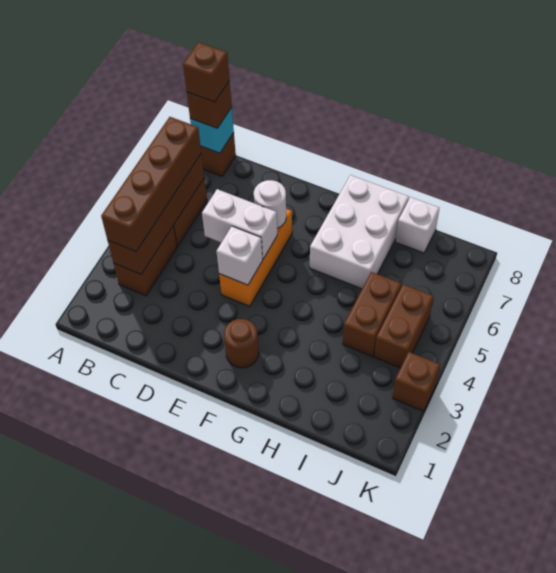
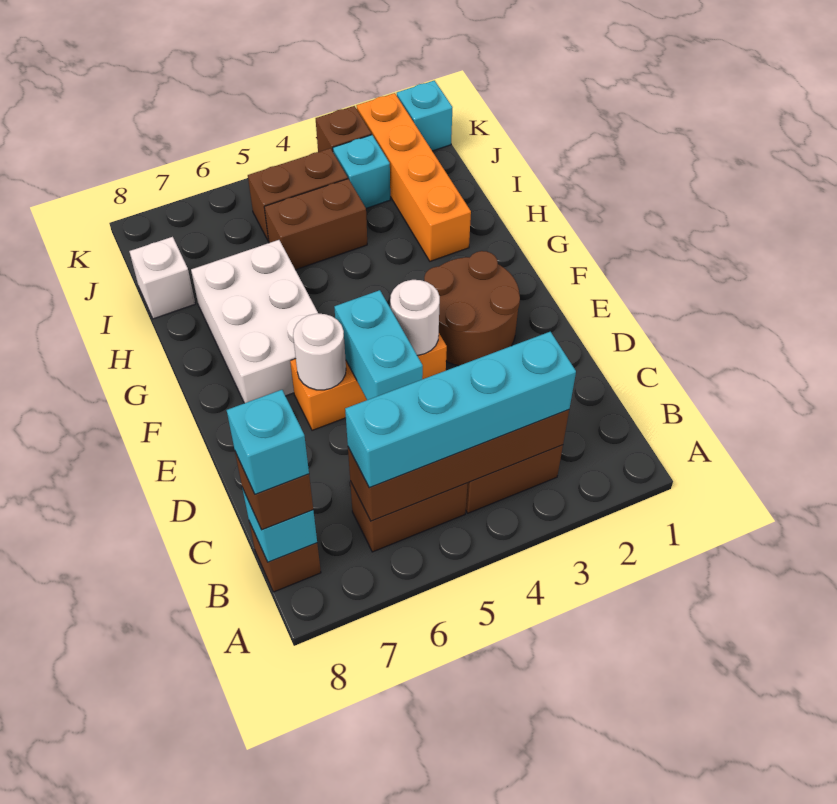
brown 1x4 brick [101,117,201,251] -> cyan 1x4 brick [345,332,576,488]
brown 1x1 brick [183,42,229,102] -> cyan 1x1 brick [227,390,309,494]
white 1x2 brick [202,189,277,259] -> cyan 1x2 brick [334,290,423,400]
white 1x1 brick [216,226,263,285] -> white 1x1 round brick [390,280,440,355]
brown 1x1 round brick [224,319,259,368] -> brown 2x2 round brick [424,251,520,366]
white 2x3 brick [310,175,409,289] -> white 2x3 brick turned to [191,240,318,403]
none -> orange 1x4 brick [356,93,471,261]
none -> cyan 1x1 brick [333,135,390,208]
none -> cyan 1x1 brick [397,81,452,151]

